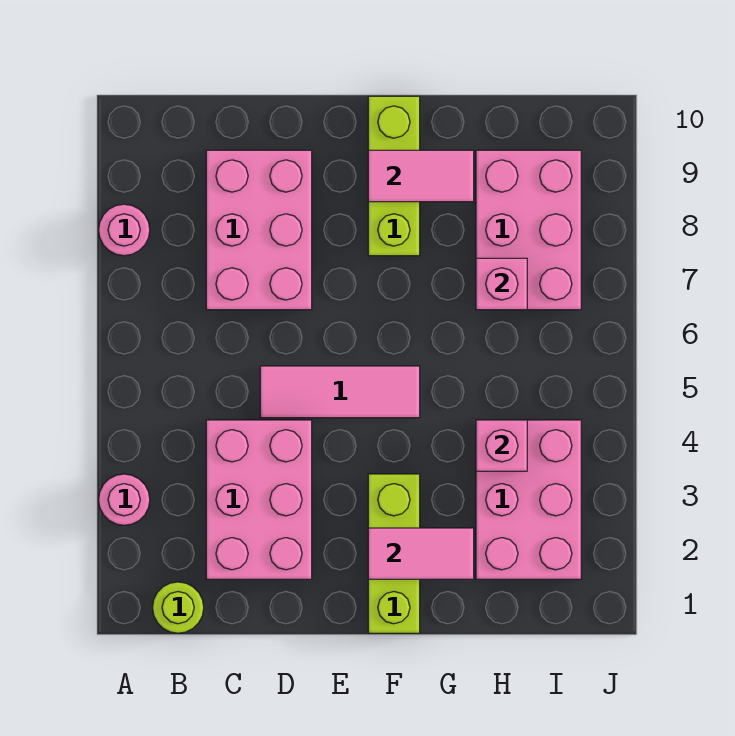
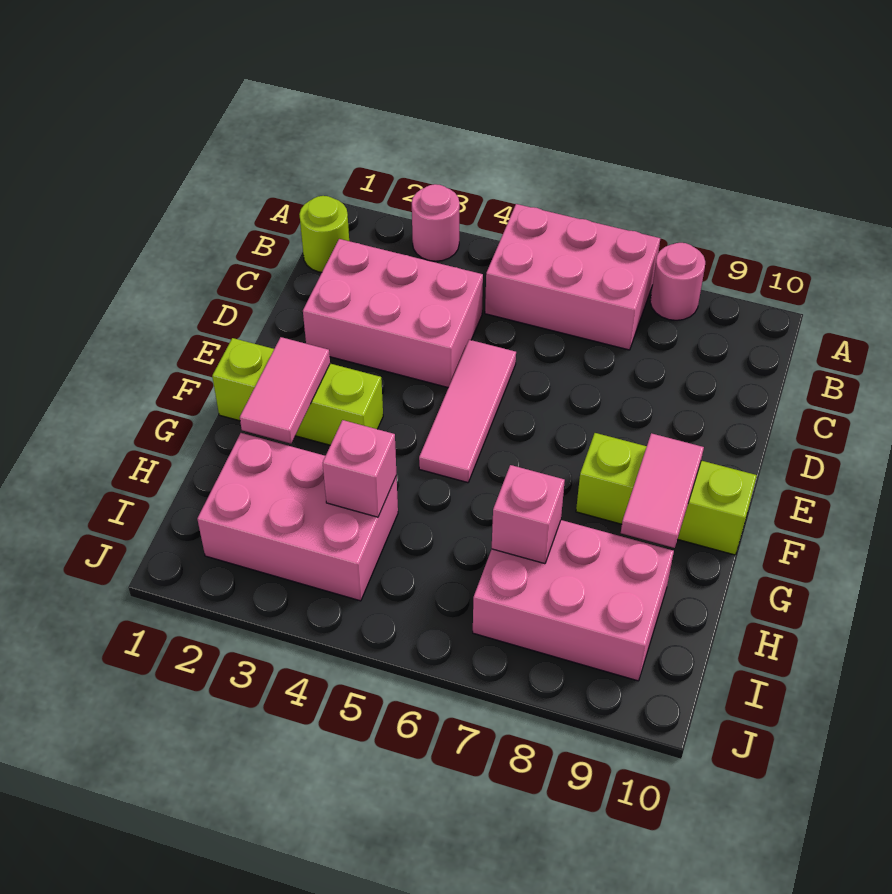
pink 2x3 brick [206,150,312,310] -> pink 2x3 brick moved to [485,204,660,350]

